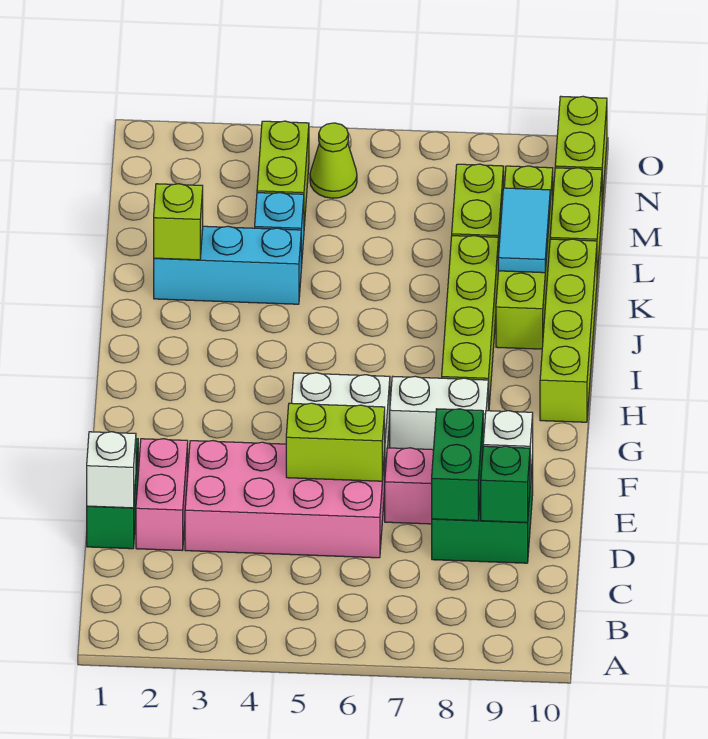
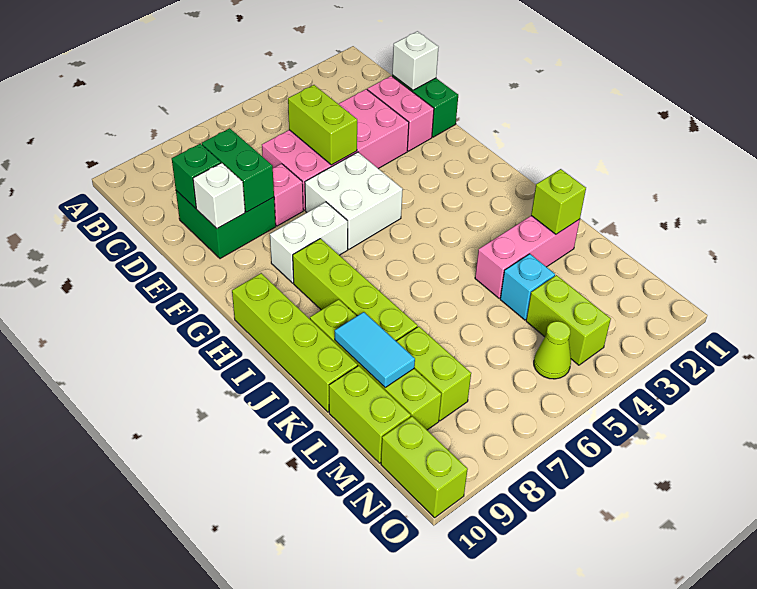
lime 1x2 brick [286,403,385,481] -> lime 1x2 brick turned to [288,85,357,165]
cyan 1x3 brick [154,226,301,304] -> pink 1x3 brick [475,216,580,298]

